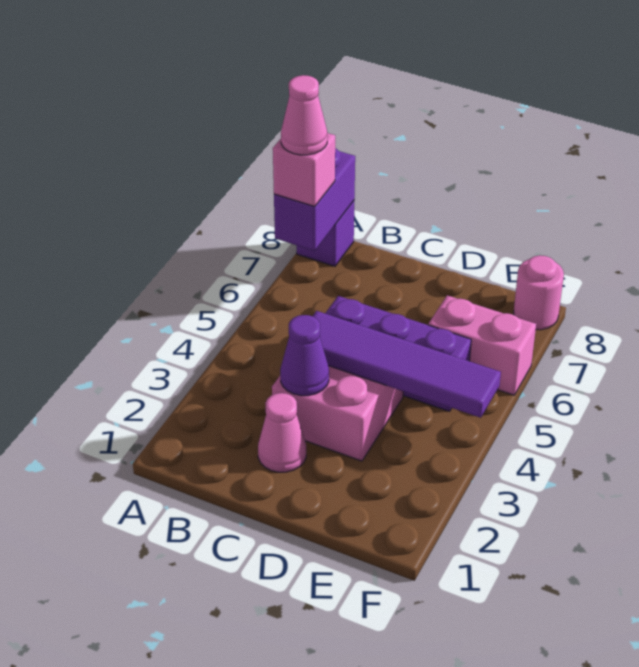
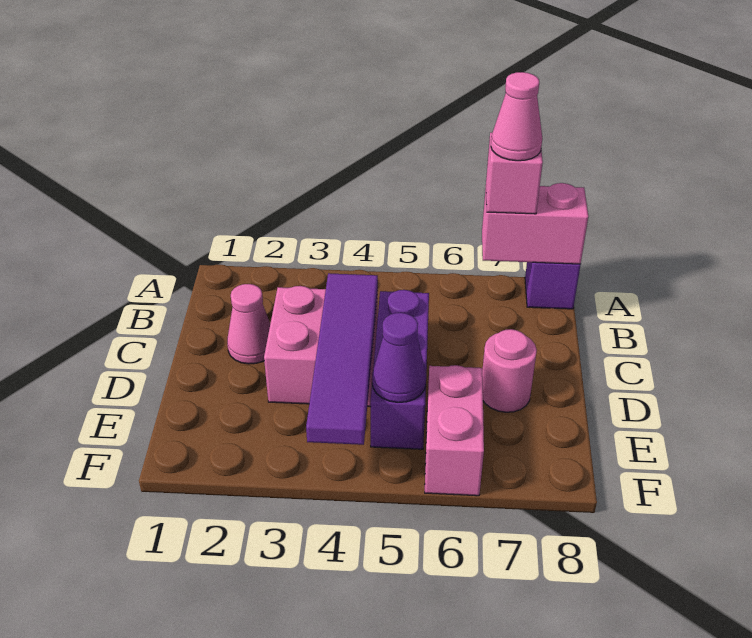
purple 1x2 brick [274,148,355,251] -> pink 1x2 brick [482,183,588,264]
purple 1x1 cone [280,315,329,396] -> purple 1x1 cone moved to [372,313,426,402]
pink 1x1 round brick [514,255,564,330] -> pink 1x1 round brick moved to [482,329,537,412]

